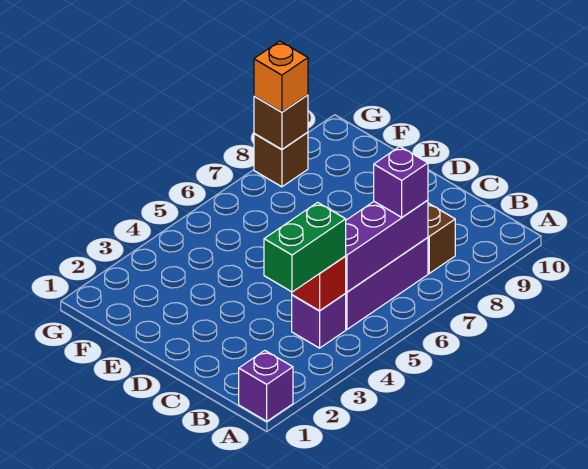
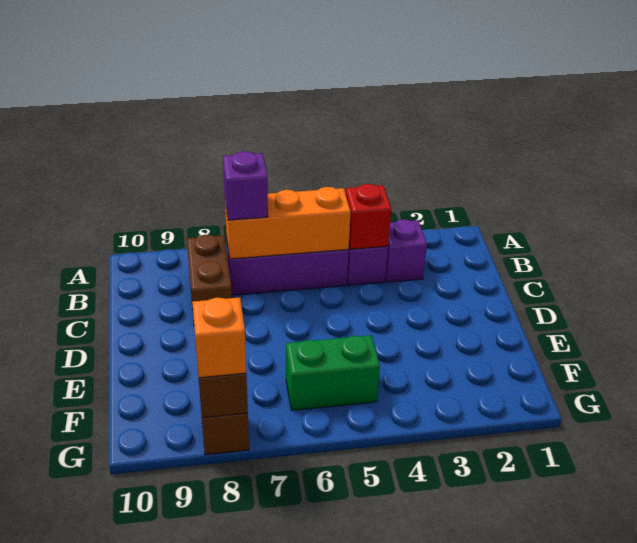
purple 1x1 brick [239,351,293,421] -> purple 1x1 brick moved to [385,219,427,282]
green 1x2 brick [264,202,346,292] -> green 1x2 brick moved to [286,335,380,410]
purple 1x3 brick [346,200,428,292] -> orange 1x3 brick [225,187,351,259]

